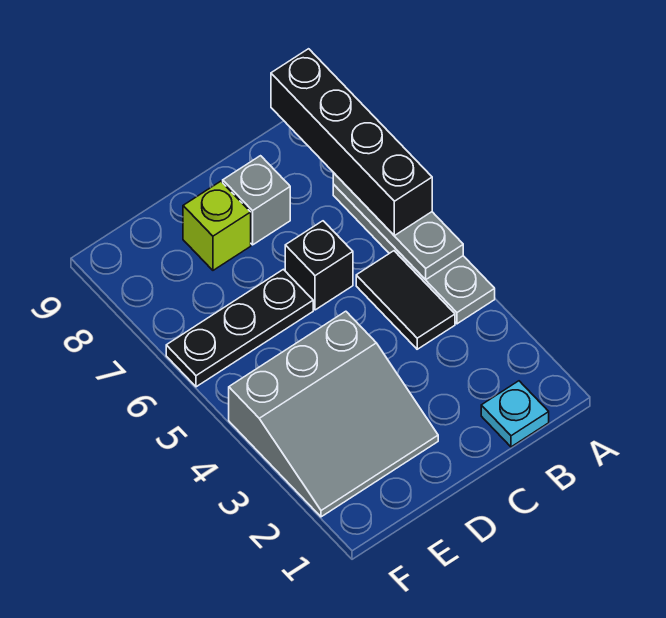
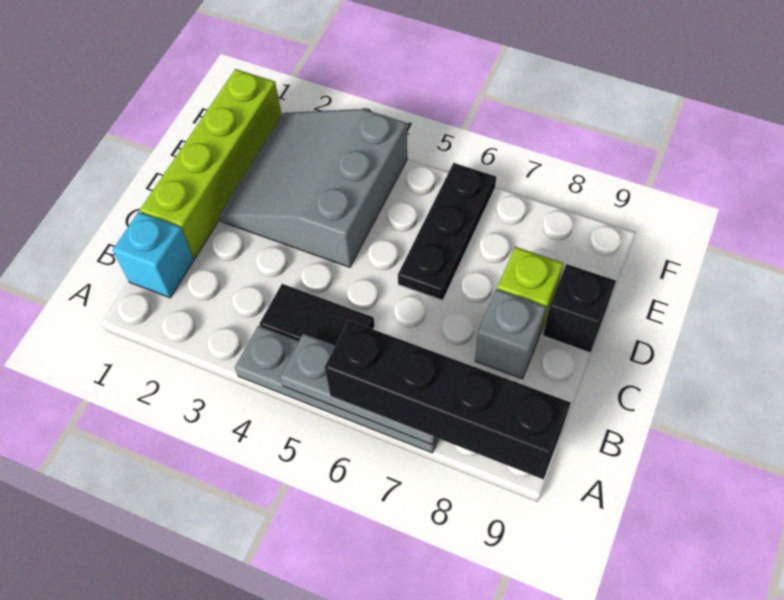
cyan 1x1 plate [481,381,549,447] -> cyan 1x1 brick [113,212,194,298]
none -> lime 1x4 brick [140,69,282,258]
black 1x1 brick [285,221,353,310] -> black 1x1 brick moved to [543,264,616,353]

